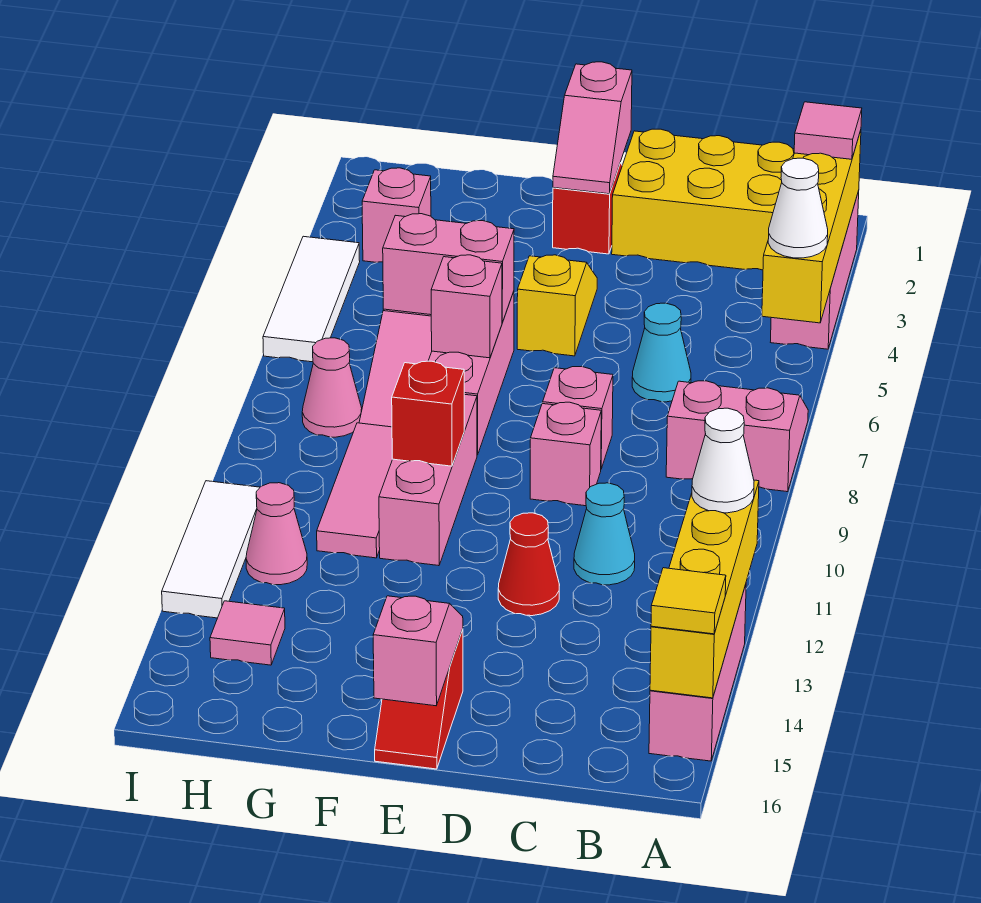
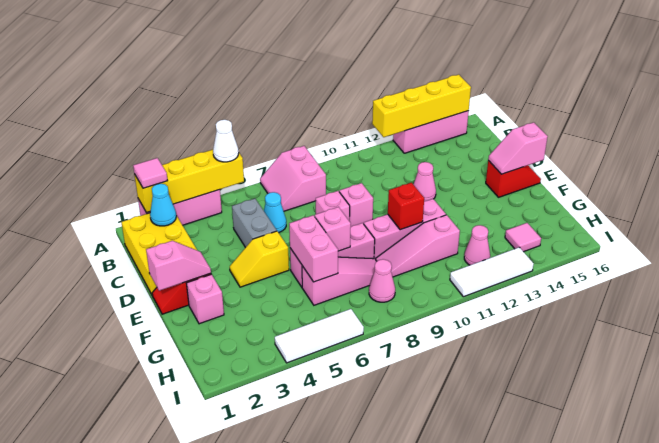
white 1x1 cone [692,408,754,513] -> none
yellow 1x1 tile [651,568,726,634] -> none
none -> grey 1x2 brick [232,199,277,248]
cyan 1x1 cone [574,483,635,585] -> cyan 1x1 cone moved to [150,183,176,226]
red 1x1 cone [498,513,559,616] -> pink 1x1 cone [413,162,436,201]
pink 1x3 tile [317,423,393,558] -> pink 1x3 slope [376,215,460,277]
pink 1x1 brick [362,168,431,263] -> pink 1x1 brick moved to [187,274,224,324]

